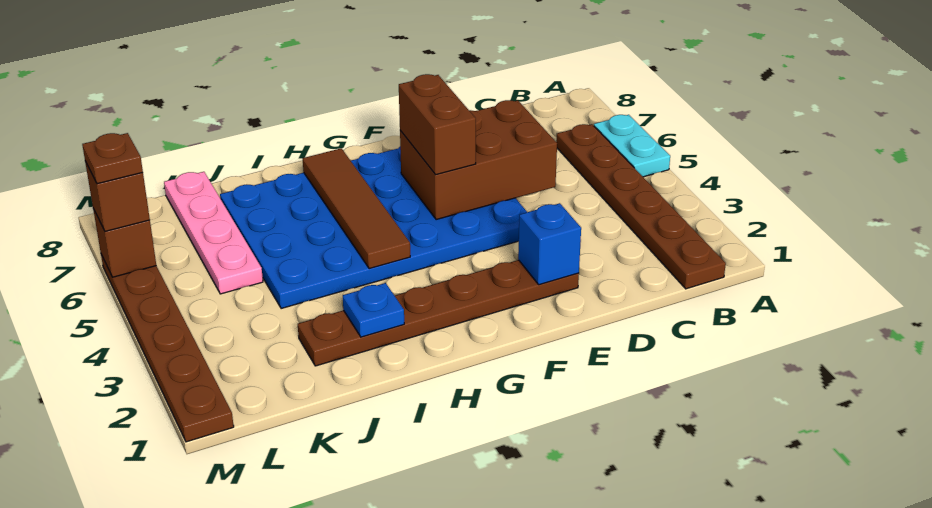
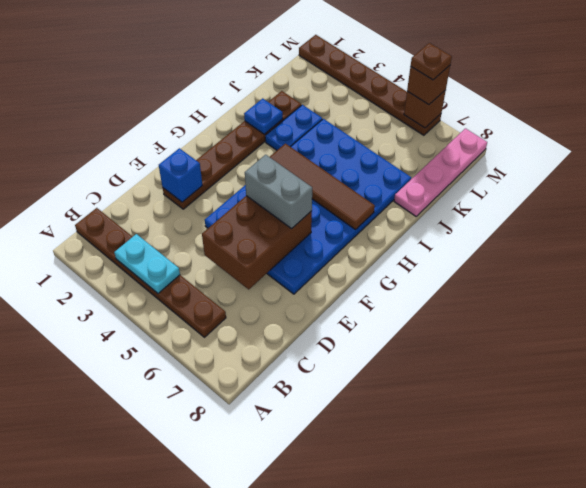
cyan 1x2 plate [594,115,670,177] -> cyan 1x2 plate moved to [114,234,180,293]
brown 1x2 brick [399,74,476,175] -> grey 1x2 brick [245,155,312,229]
none -> blue 1x2 plate [265,105,322,150]
pink 1x4 plate [164,172,263,294] -> pink 1x4 plate turned to [394,128,487,216]

